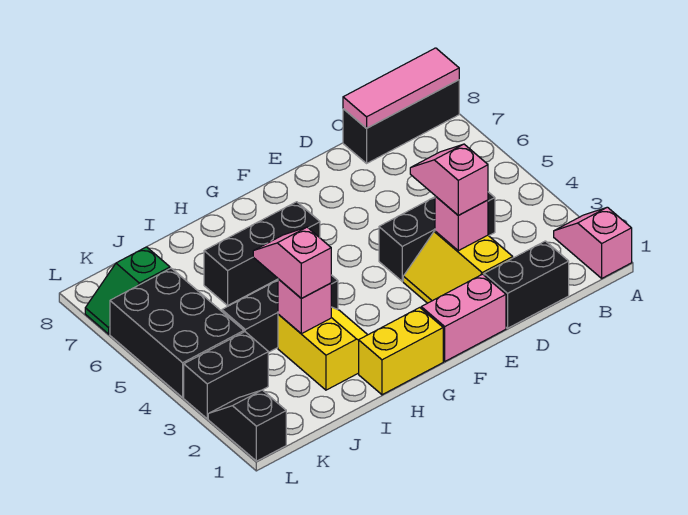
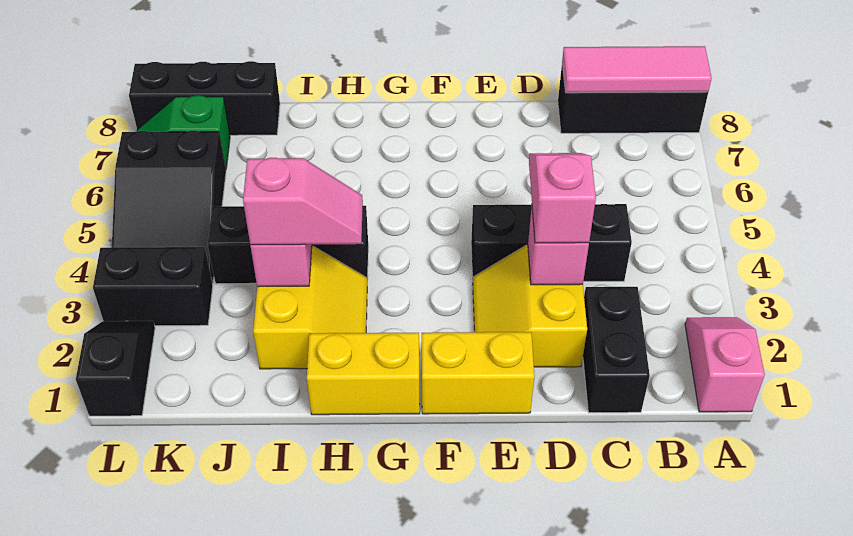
black 1x2 brick [484,241,569,328] -> black 1x2 brick turned to [583,287,650,413]
pink 1x2 brick [421,274,506,361] -> yellow 1x2 brick [422,332,535,414]
black 1x3 brick [204,202,320,305] -> black 1x3 brick moved to [129,61,280,135]
pink 1x2 slope [253,227,331,298] -> pink 1x2 slope turned to [243,158,363,245]
black 2x3 brick [110,268,244,397] -> black 2x3 slope [112,131,226,284]

